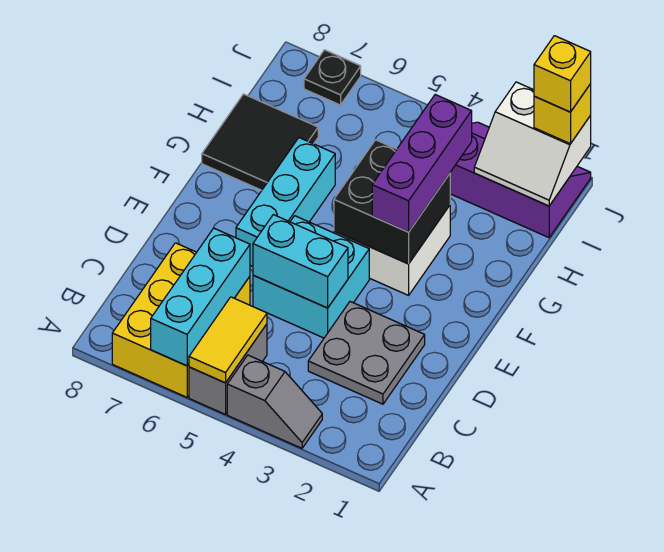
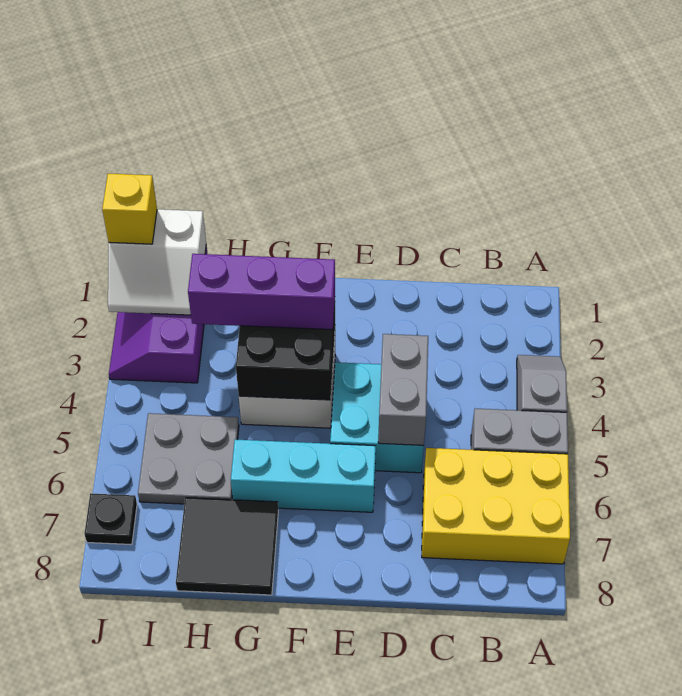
yellow 1x2 tile [189,297,267,383] -> none
cyan 1x3 brick [151,228,250,366] -> none
grey 2x2 plate [308,302,425,404] -> grey 2x2 plate moved to [138,413,239,504]
cyan 1x2 brick [253,215,348,308] -> grey 1x2 brick [378,334,428,446]
white 2x2 slope [474,82,591,206] -> white 2x2 slope turned to [108,209,206,315]
yellow 1x1 brick [534,36,591,112] -> none

